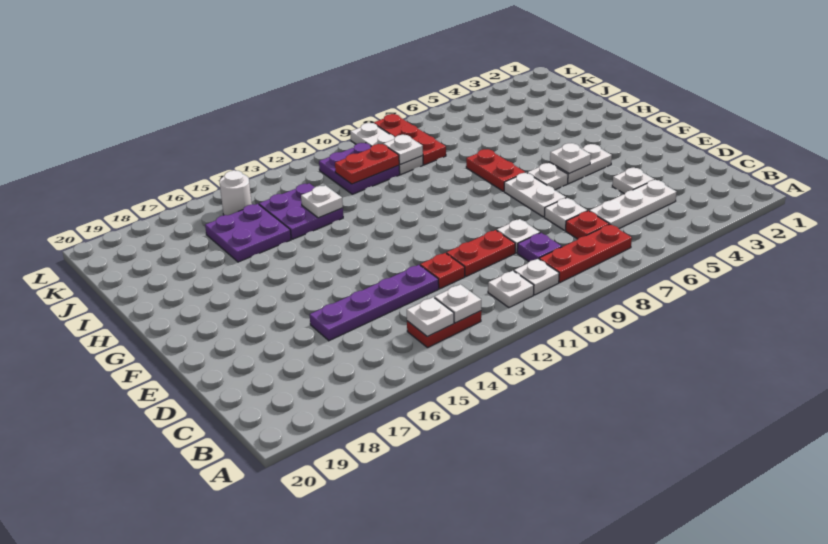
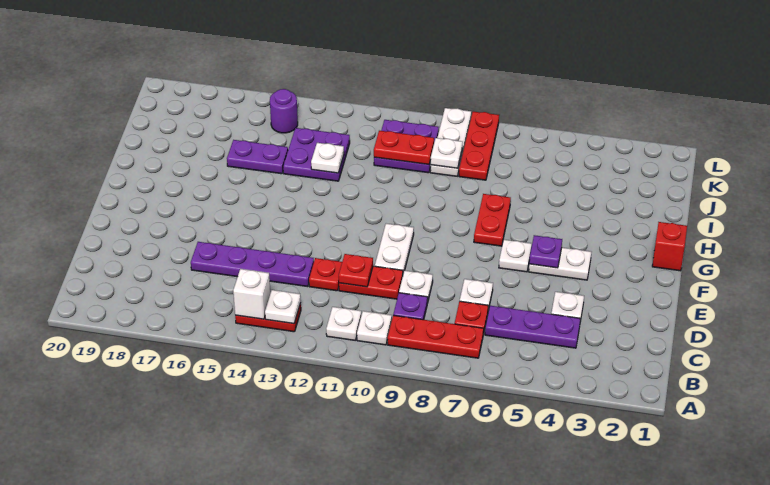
white 1x1 plate [407,297,454,337] -> white 1x1 brick [233,269,270,319]
white 1x3 plate [589,180,676,228] -> purple 1x3 plate [485,306,581,348]
none -> red 1x1 plate [339,254,373,287]
white 1x2 plate [504,173,566,217] -> white 1x2 plate moved to [375,223,414,274]
white 1x1 plate [550,143,591,174] -> purple 1x1 plate [529,235,562,268]
none -> red 1x1 brick [652,222,687,271]
purple 2x2 plate [205,204,291,262] -> purple 1x2 plate [227,140,288,174]
white 1x1 round brick [219,170,252,215] -> purple 1x1 round brick [270,89,298,133]

